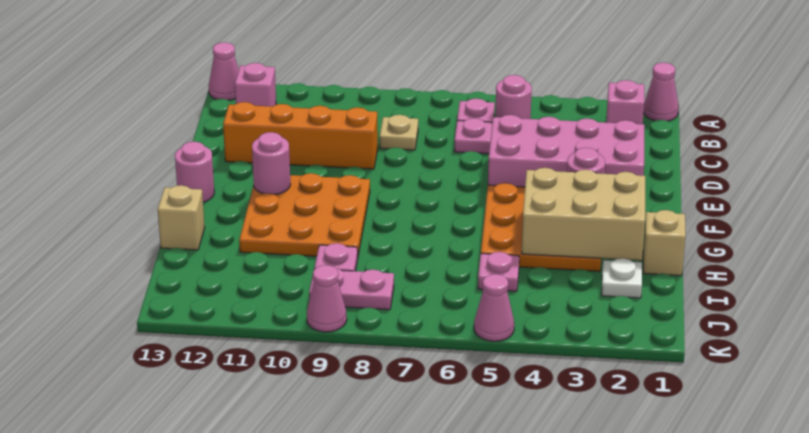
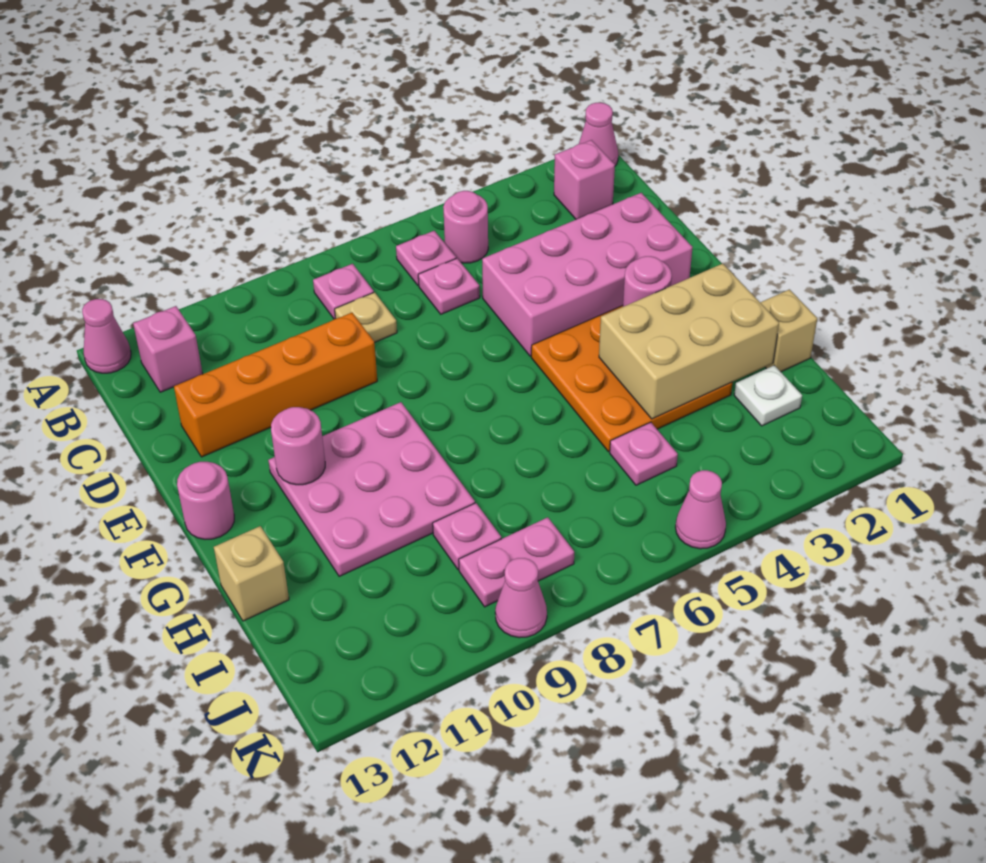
none -> pink 1x1 plate [313,264,374,319]
orange 3x3 plate [239,173,370,256] -> pink 3x3 plate [268,402,475,576]

